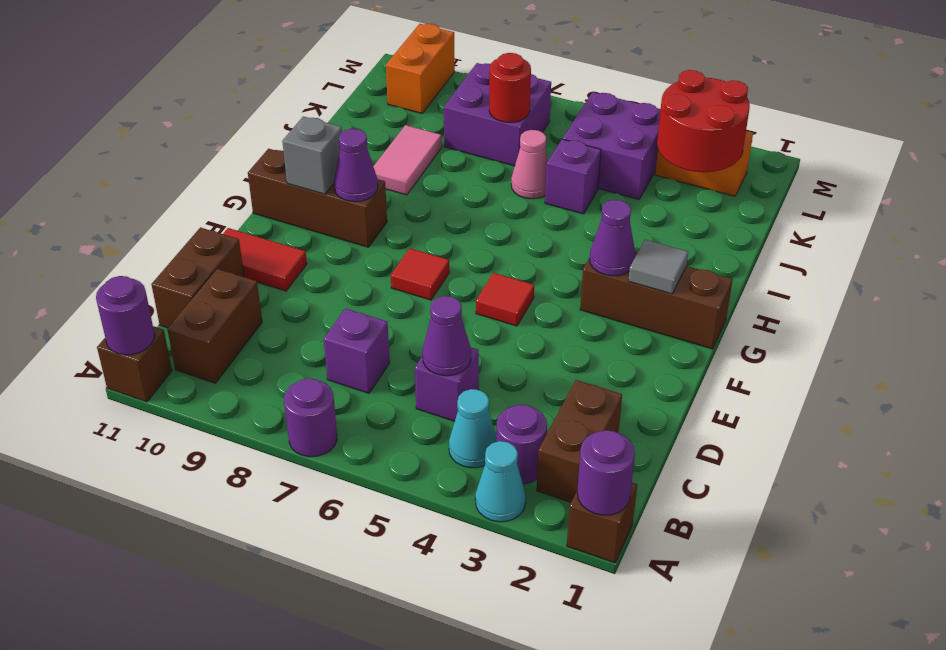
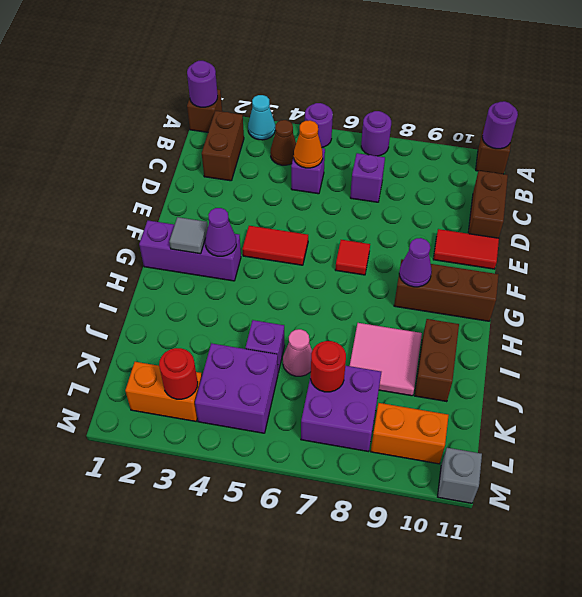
purple 1x1 round brick [496,405,547,484] -> purple 1x1 round brick moved to [305,103,333,147]
cyan 1x1 cone [449,389,496,468] -> brown 1x1 cone [270,120,296,165]
brown 1x2 brick [167,269,262,383] -> brown 1x2 brick moved to [414,319,459,402]
purple 1x1 cone [423,296,471,376] -> orange 1x1 cone [294,120,323,168]
red 1x1 tile [476,273,534,326] -> red 1x2 tile [242,226,308,265]
brown 1x3 brick [580,252,733,349] -> purple 1x3 brick [139,221,241,281]
grey 1x1 brick [282,116,342,194] -> grey 1x1 brick moved to [438,448,482,503]
pink 1x2 tile [373,125,442,195] -> pink 2x2 tile [350,323,422,396]
red 2x2 round brick [657,70,750,172] -> red 1x1 round brick [159,348,198,399]
orange 1x2 brick [386,24,455,113] -> orange 1x2 brick turned to [371,403,449,464]

